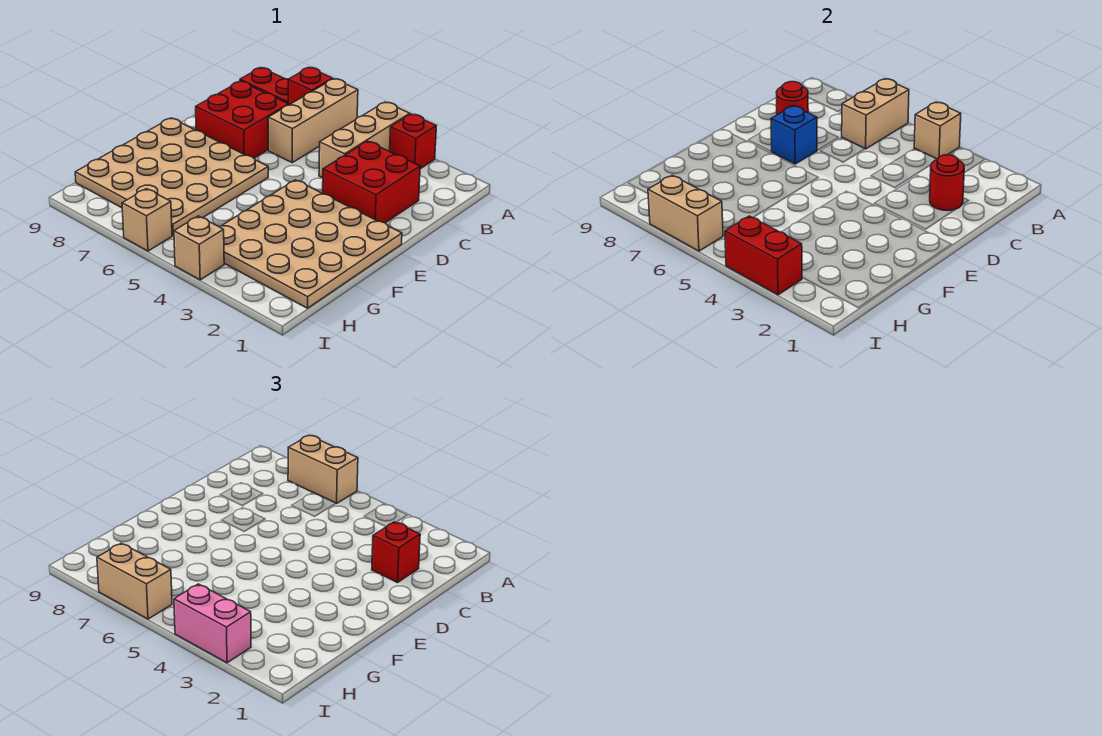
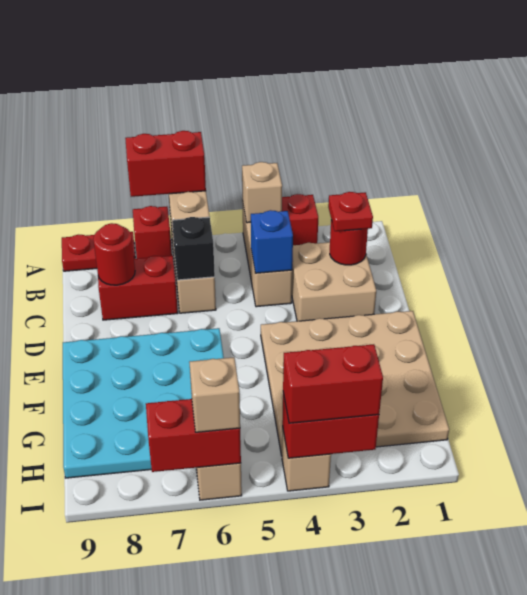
tan 1x2 brick [288,436,358,504] -> red 1x2 brick [125,131,206,197]
red 2x2 brick [323,141,420,223] -> tan 2x2 brick [292,242,376,321]
red 1x1 brick [372,522,420,583] -> red 1x1 plate [328,192,373,231]
none -> black 1x1 brick [172,217,215,280]
red 2x2 brick [196,81,289,158] -> red 1x2 brick [98,256,178,320]
blue 1x1 brick [771,106,817,164] -> blue 1x1 brick moved to [251,210,293,273]
tan 4x4 plate [75,118,268,235] -> cyan 4x4 plate [63,328,224,478]
pink 1x2 brick [174,584,251,663] -> red 1x2 brick [283,344,383,423]
tan 1x2 brick [648,175,723,251] -> red 1x2 brick [146,399,241,472]
tan 1x2 brick [97,543,172,619] -> tan 1x1 brick [189,357,240,432]

